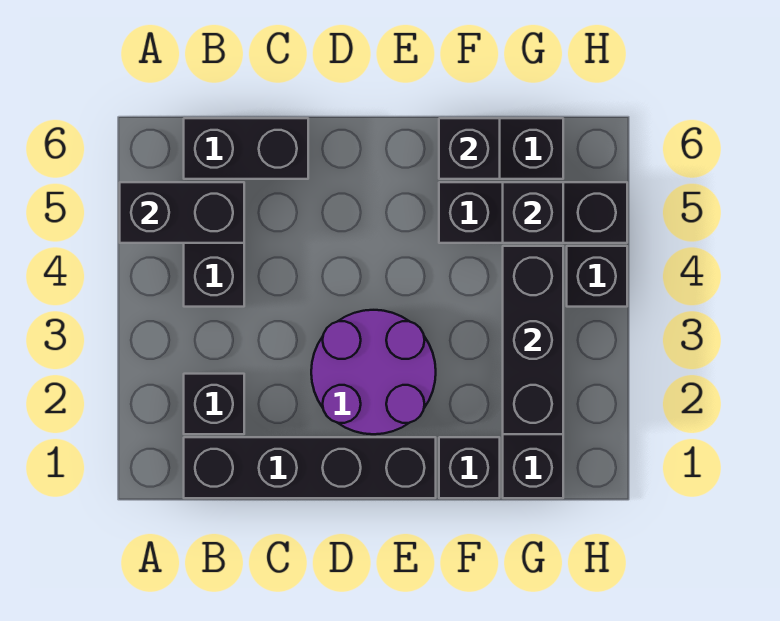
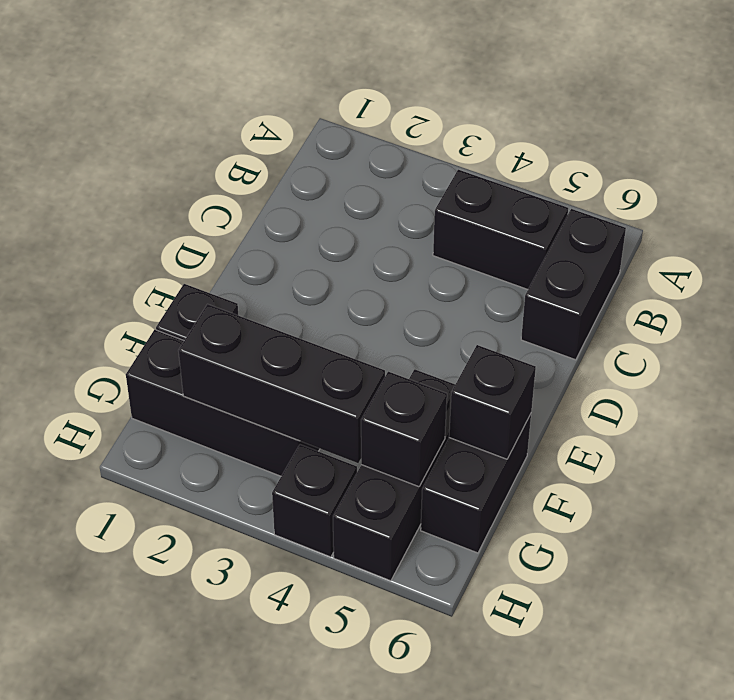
black 1x2 brick [120,182,244,243] -> none
black 1x4 brick [184,437,436,498] -> none
black 1x1 brick [184,374,244,434] -> none
purple 2x2 round brick [311,310,436,434] -> none

